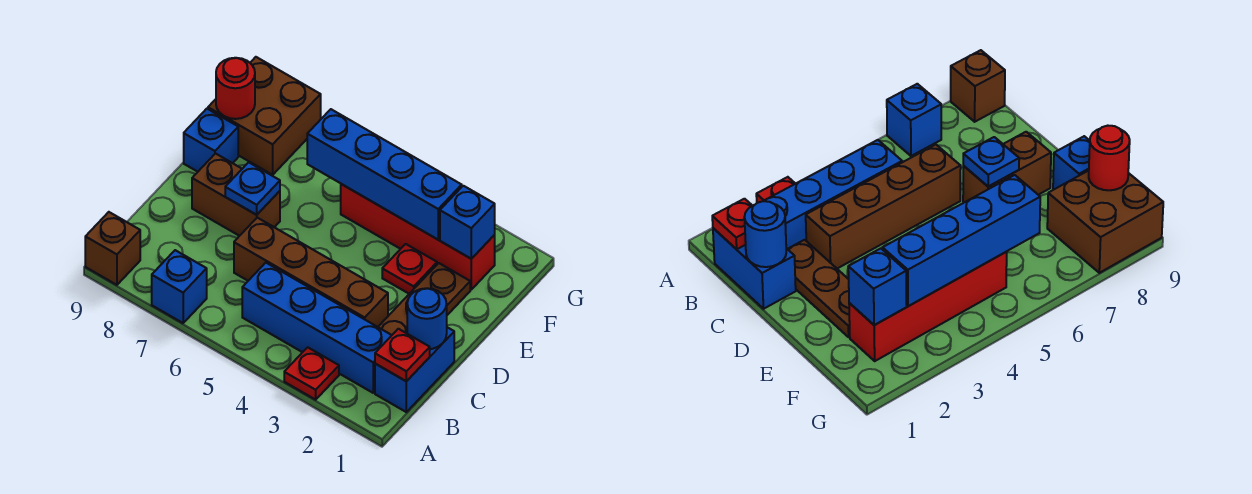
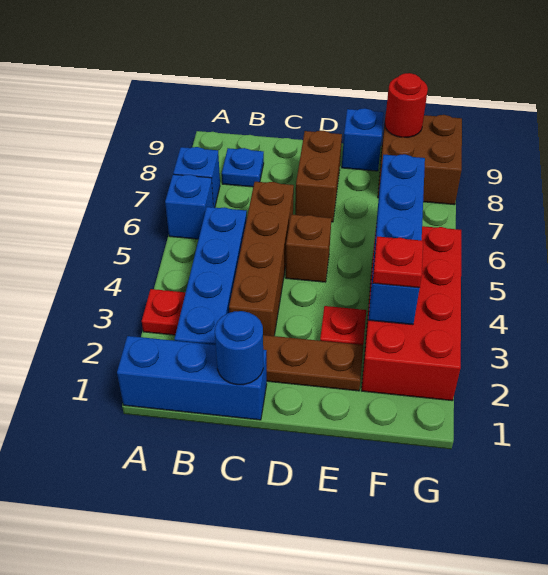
brown 1x1 brick [85,212,140,285] -> brown 1x1 brick moved to [286,214,332,282]
blue 1x2 brick [375,327,454,412] -> blue 1x3 brick [117,336,267,420]
red 1x1 plate [375,329,430,381] -> red 1x1 plate moved to [373,236,423,288]
blue 1x1 plate [225,162,280,215] -> blue 1x1 plate moved to [222,148,264,187]
red 1x4 brick [341,184,495,289] -> red 2x4 brick [362,226,461,401]
blue 1x1 brick [440,186,495,259] -> blue 1x1 brick moved to [165,174,213,239]

